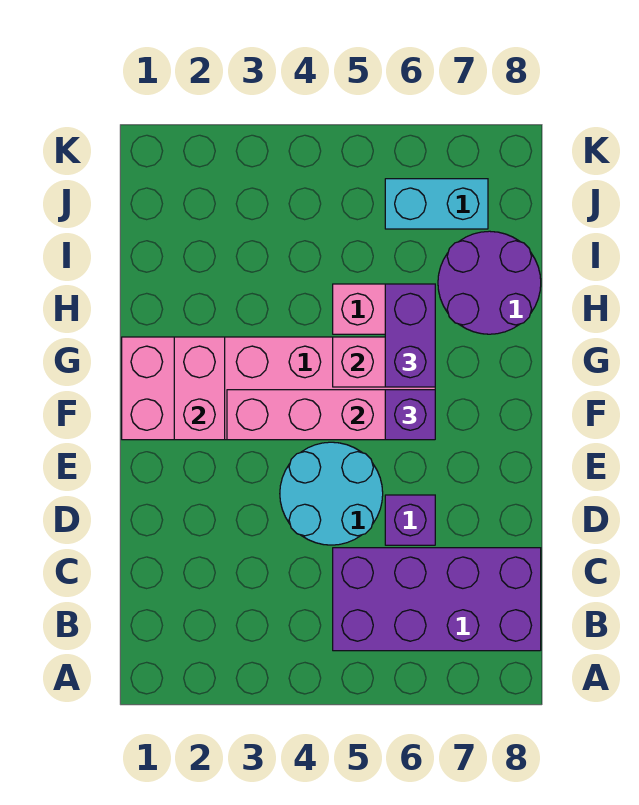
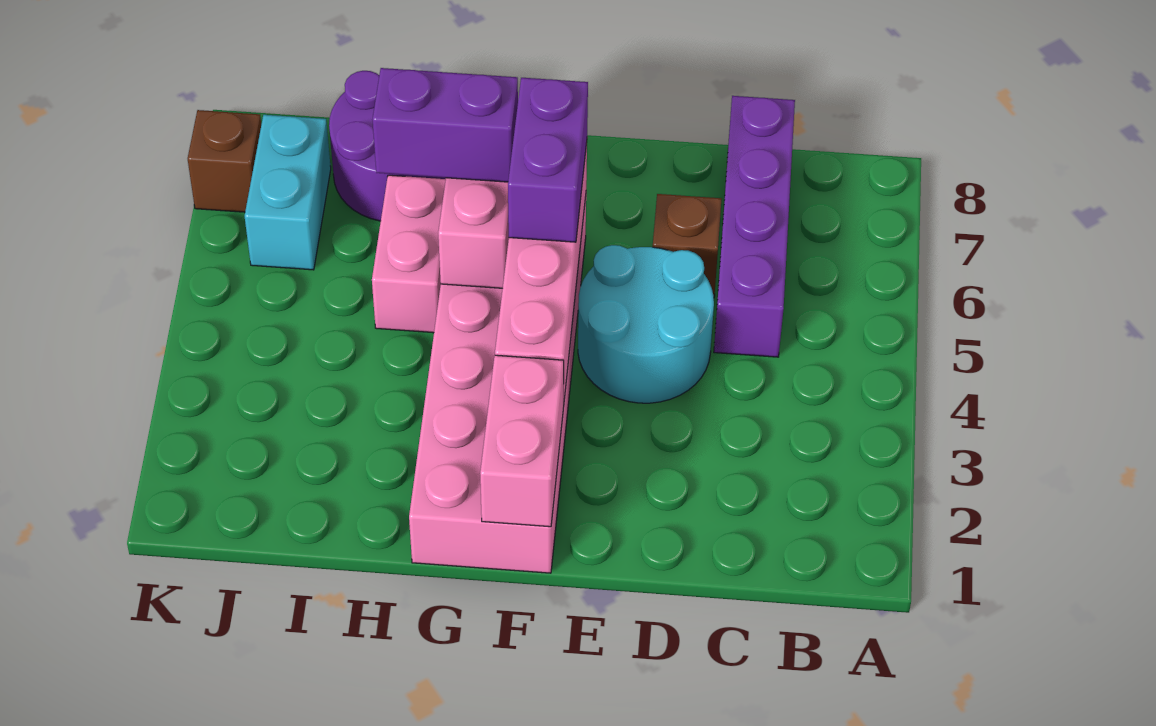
purple 2x4 brick [333,548,541,651] -> purple 1x4 brick [714,96,795,357]
purple 1x1 brick [385,495,435,545] -> brown 1x1 brick [653,194,721,296]
pink 1x2 brick [174,337,225,440] -> pink 1x2 brick turned to [480,355,564,527]
purple 1x1 brick [385,390,435,440] -> purple 1x2 brick [508,78,588,242]
none -> brown 1x1 brick [188,110,261,212]

